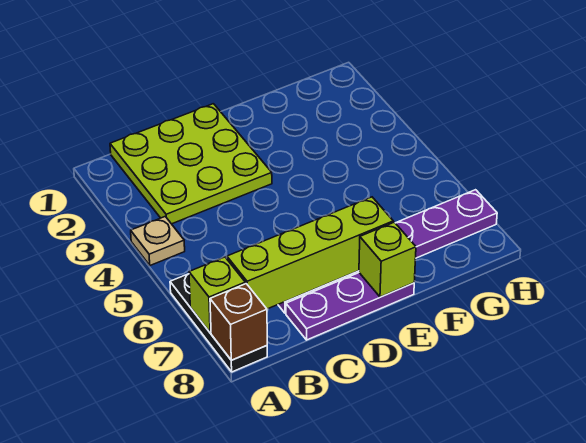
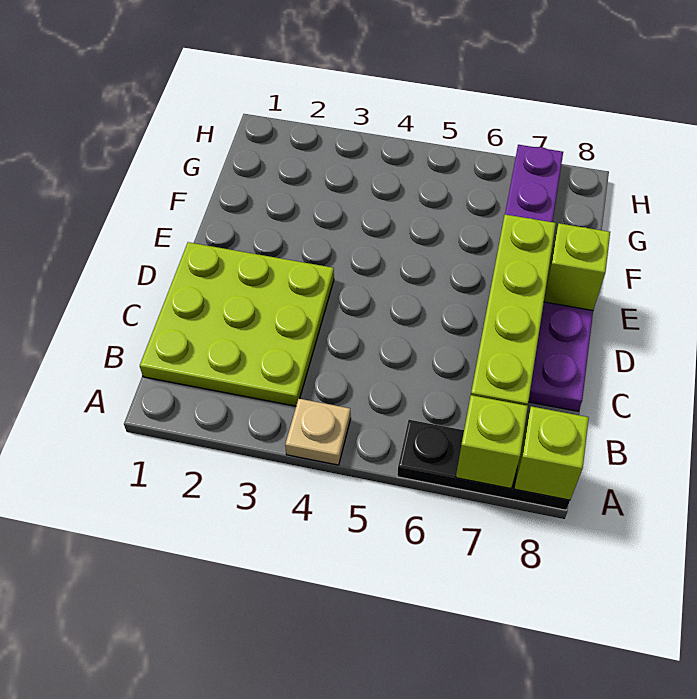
brown 1x1 brick [210,284,267,360] -> lime 1x1 brick [514,406,589,500]

